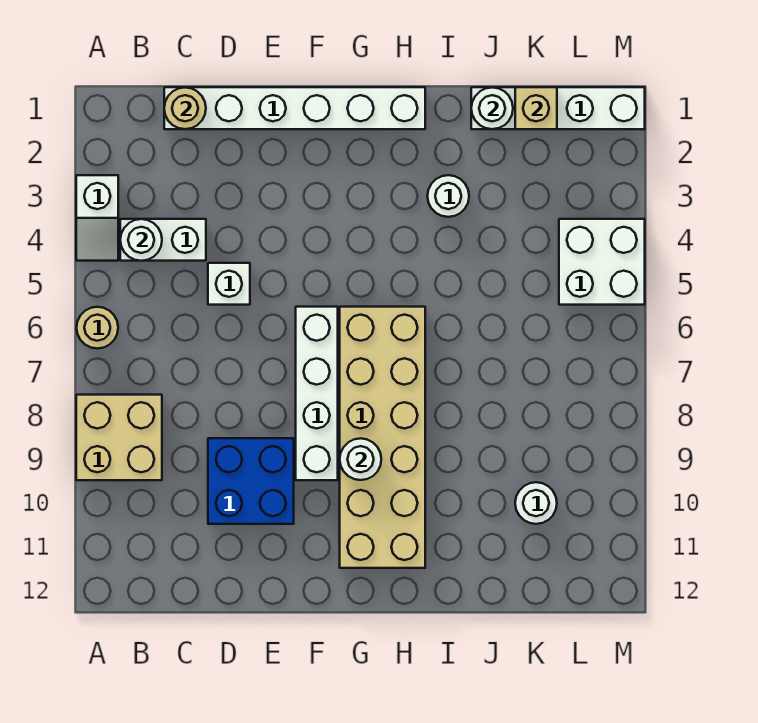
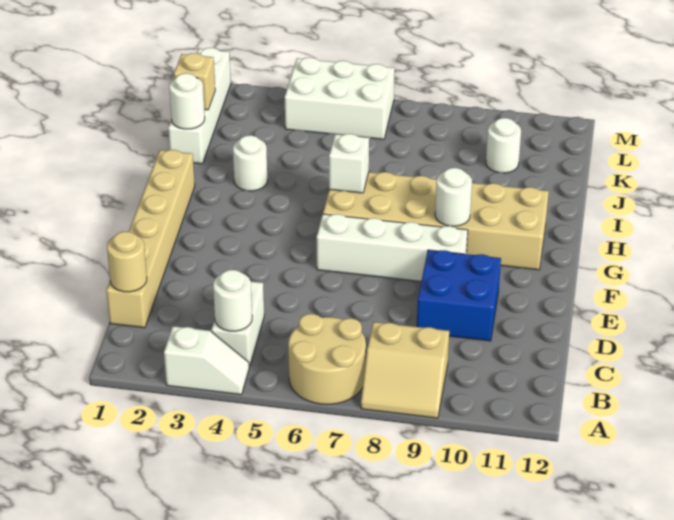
tan 1x1 round brick [77,307,118,349] -> tan 2x2 round brick [288,314,366,405]
tan 2x2 brick [76,395,162,480] -> tan 2x2 slope [361,322,449,418]
white 1x6 brick [164,87,425,129] -> tan 1x6 brick [106,150,195,328]
white 1x1 brick [208,263,250,305] -> white 1x1 brick moved to [329,134,369,193]
white 2x2 brick [559,219,645,305] -> white 2x3 brick [285,57,395,139]

